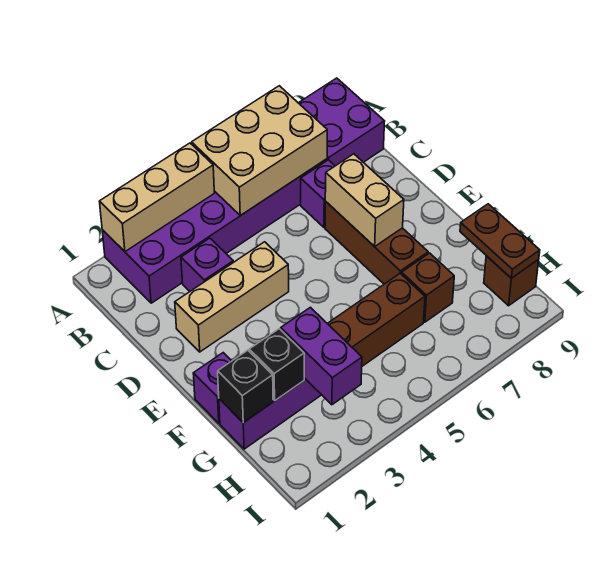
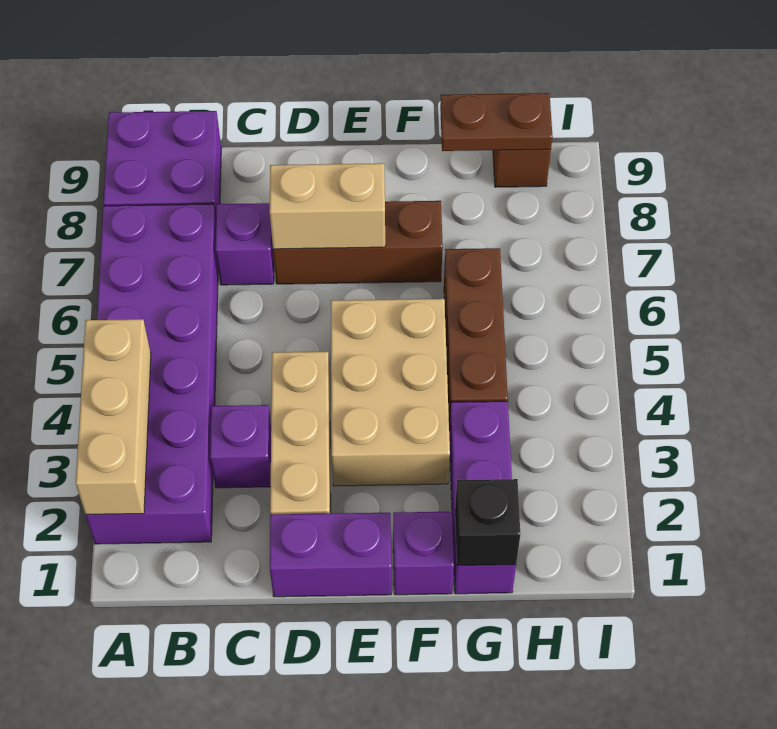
tan 2x3 brick [192,86,327,216] -> tan 2x3 brick moved to [331,299,450,486]
black 1x1 brick [249,329,304,400] -> none
purple 1x2 brick [281,307,362,405] -> purple 1x2 brick moved to [270,513,392,597]
brown 1x1 brick [402,253,454,322] -> none

